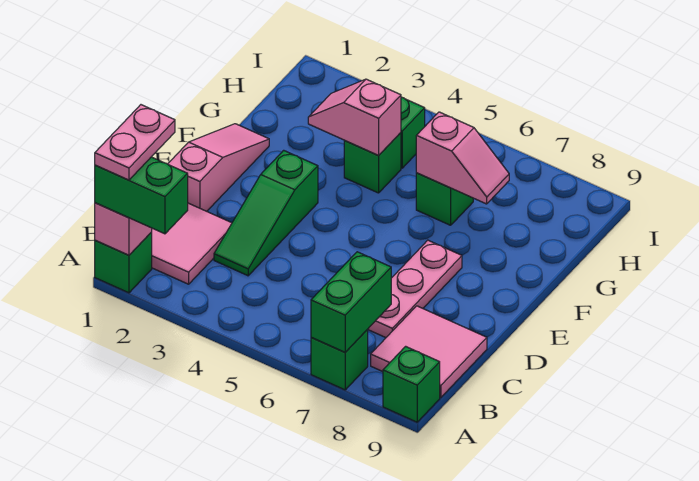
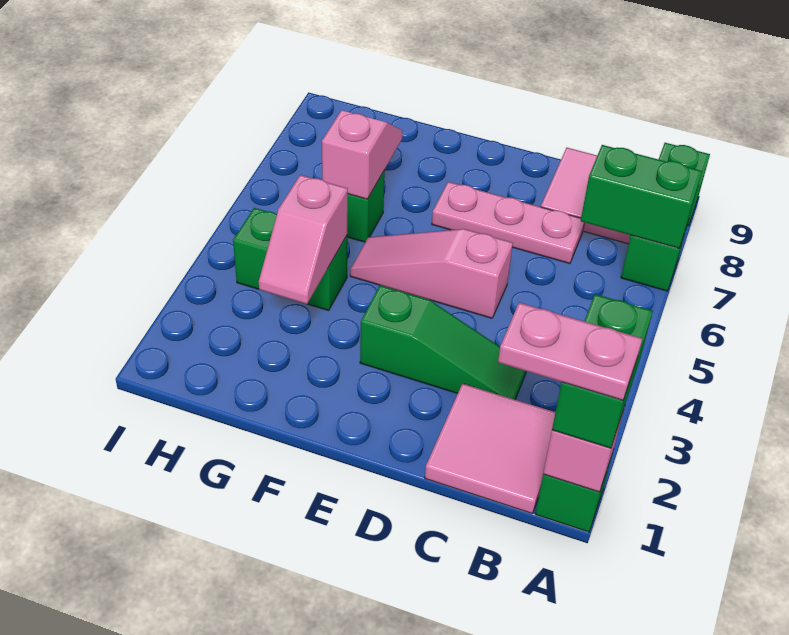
pink 1x3 slope [168,124,269,211] -> pink 1x3 slope moved to [350,229,513,318]

